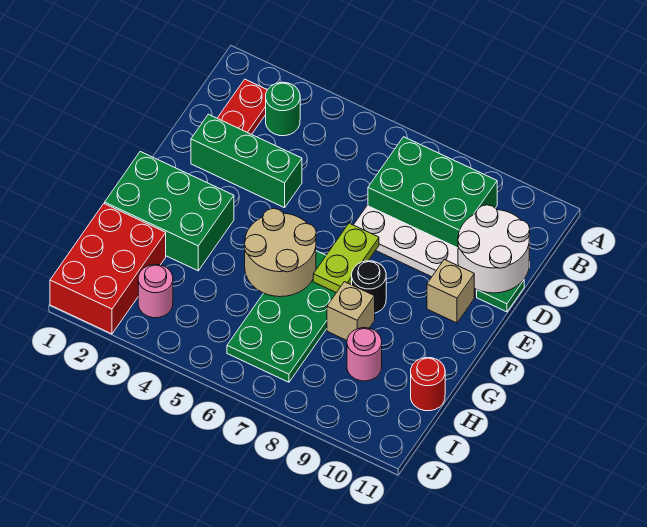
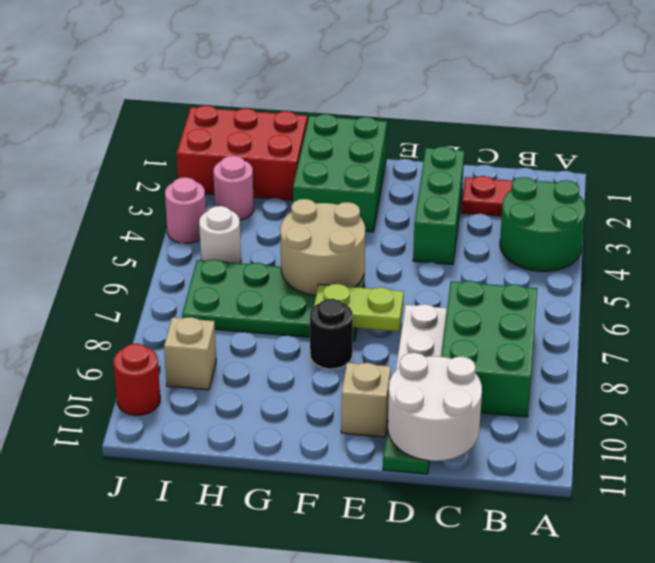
green 1x1 round brick [266,82,300,136] -> green 2x2 round brick [500,177,586,271]
tan 1x1 brick [327,282,375,340] -> tan 1x1 brick moved to [164,317,216,390]
pink 1x1 round brick [347,328,382,381] -> pink 1x1 round brick moved to [165,177,206,243]
red 1x1 round brick [411,357,445,411] -> red 1x1 round brick moved to [113,344,160,415]
none -> white 1x1 round brick [199,206,241,263]

